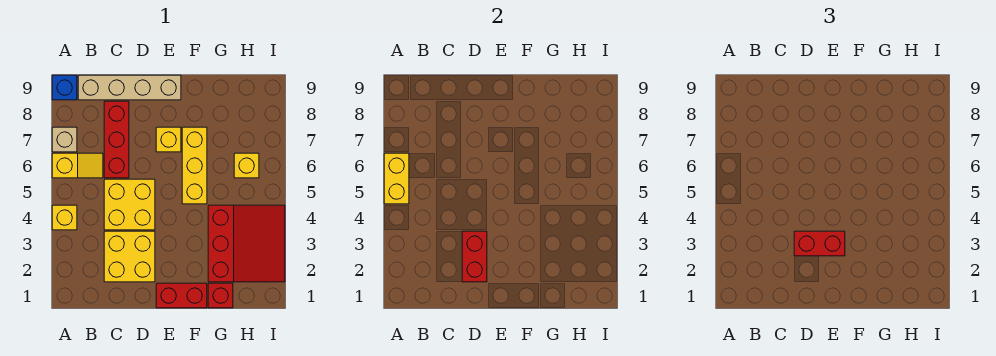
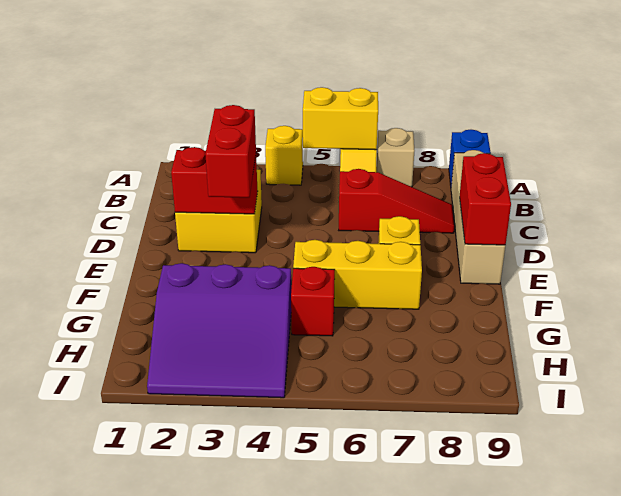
yellow 2x2 brick [104,179,155,230] -> none
red 1x3 brick [104,101,129,178] -> red 1x3 slope [339,169,454,233]
red 1x2 brick [156,283,207,308] -> red 1x2 brick moved to [460,153,511,245]
red 1x1 brick [208,283,233,308] -> red 1x1 brick moved to [291,267,335,336]
red 3x3 slope [208,205,285,282] -> purple 3x3 slope [147,263,291,398]
yellow 1x1 brick [234,153,259,178] -> none

